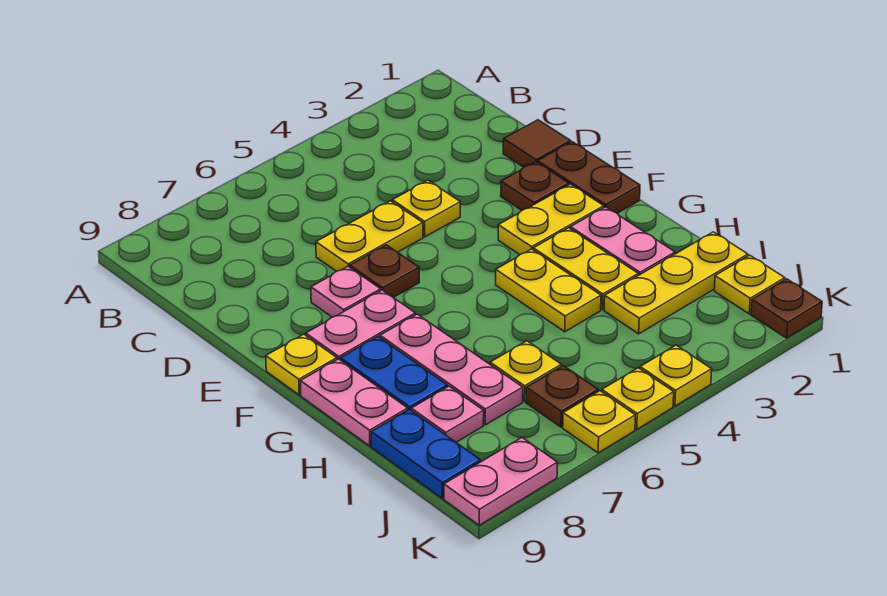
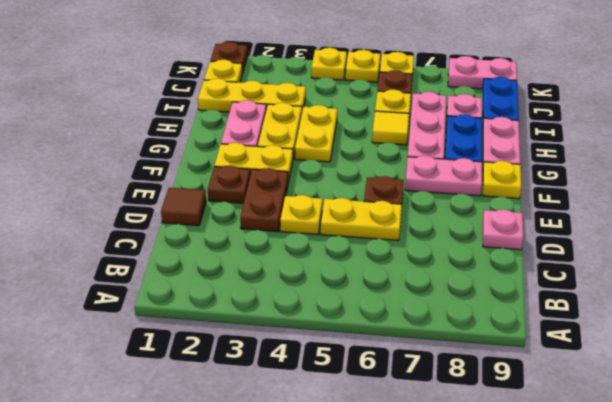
brown 1x2 plate [538,142,640,213] -> brown 1x2 plate moved to [240,168,288,232]
pink 1x1 plate [311,266,381,317] -> pink 1x1 plate moved to [483,209,523,250]
none -> yellow 1x1 tile [372,111,409,145]

